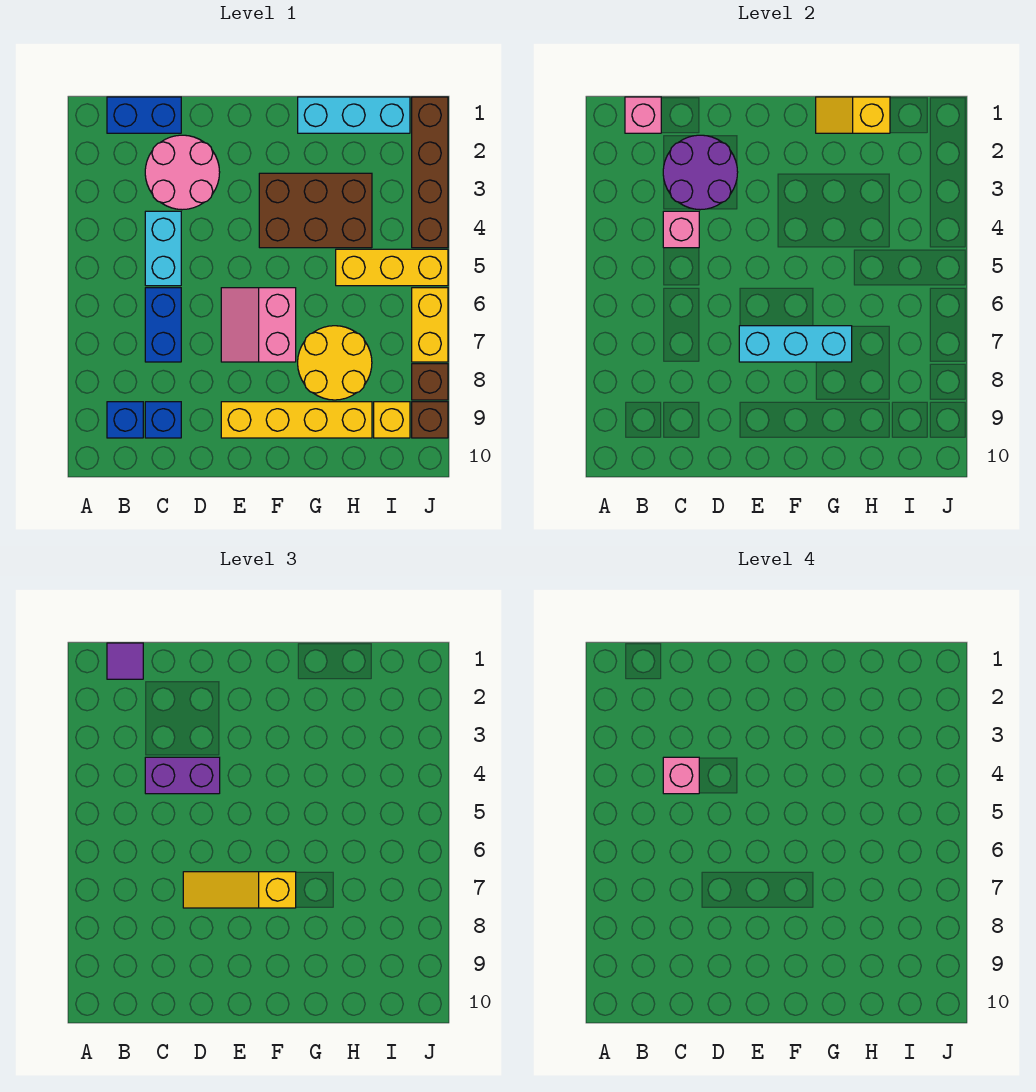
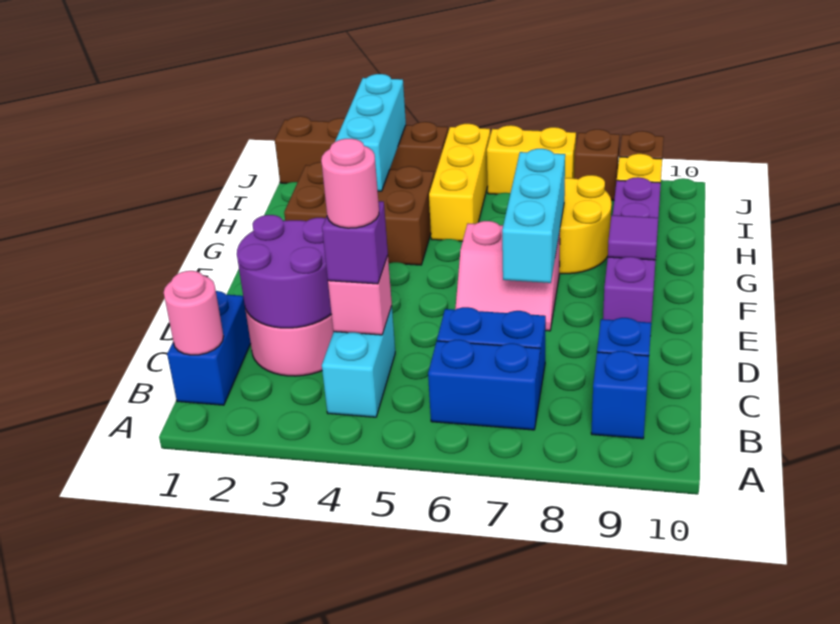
pink 1x1 brick [625,97,661,133] -> pink 1x1 round brick [164,271,224,355]
purple 1x1 tile [107,643,143,679] -> purple 1x1 tile moved to [608,215,658,260]
none -> blue 1x2 brick [428,340,540,430]
cyan 1x2 brick [145,211,181,286] -> cyan 1x2 brick turned to [322,306,395,417]
purple 1x2 brick [145,757,220,794] -> purple 1x1 brick [322,201,388,284]
pink 1x1 brick [663,757,699,794] -> pink 1x1 round brick [321,139,379,228]
yellow 1x3 slope [183,872,296,908] -> none
yellow 1x4 brick [221,402,372,438] -> purple 1x4 brick [603,177,661,323]
brown 2x3 brick [259,173,372,248] -> brown 2x3 brick turned to [284,162,434,265]
cyan 1x3 brick [298,97,410,133] -> cyan 1x3 brick moved to [335,74,406,191]
yellow 1x2 slope [816,97,890,133] -> none

